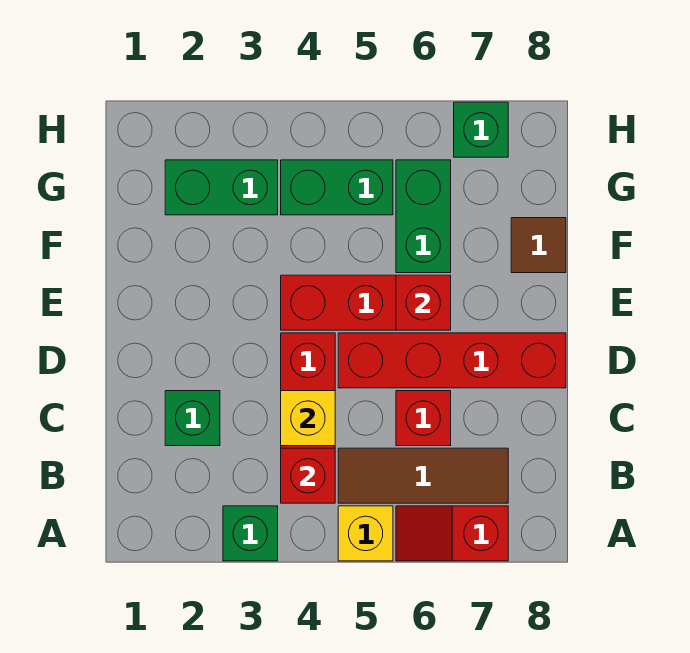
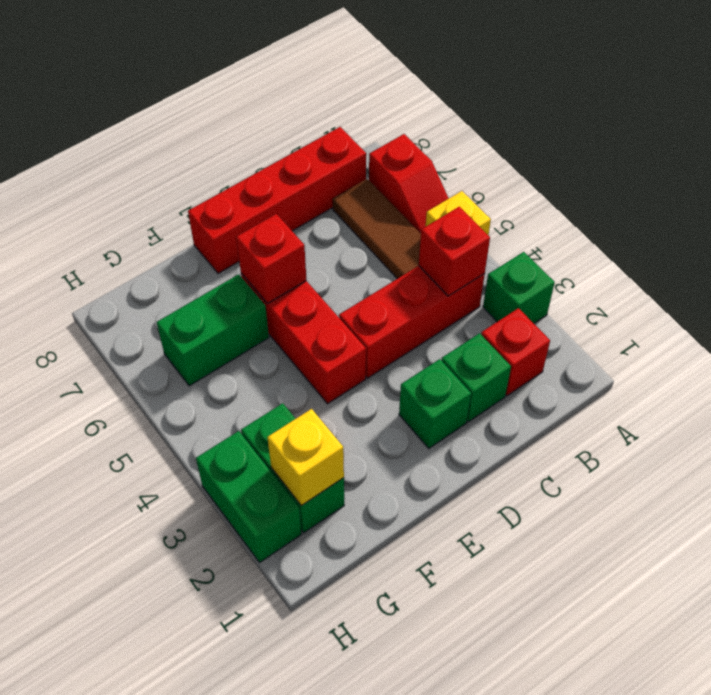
yellow 1x1 brick [281,391,335,446] -> yellow 1x1 brick moved to [267,409,344,506]
red 1x1 brick [396,391,451,446] -> red 1x1 brick moved to [481,308,550,396]
red 1x4 brick [338,333,566,388] -> red 1x4 brick turned to [188,127,366,273]
brown 1x1 tile [511,218,566,273] -> none
green 1x2 brick [281,160,393,215] -> green 1x2 brick moved to [196,431,301,562]
green 1x1 brick [454,102,508,157] -> green 1x1 brick moved to [399,359,471,448]

